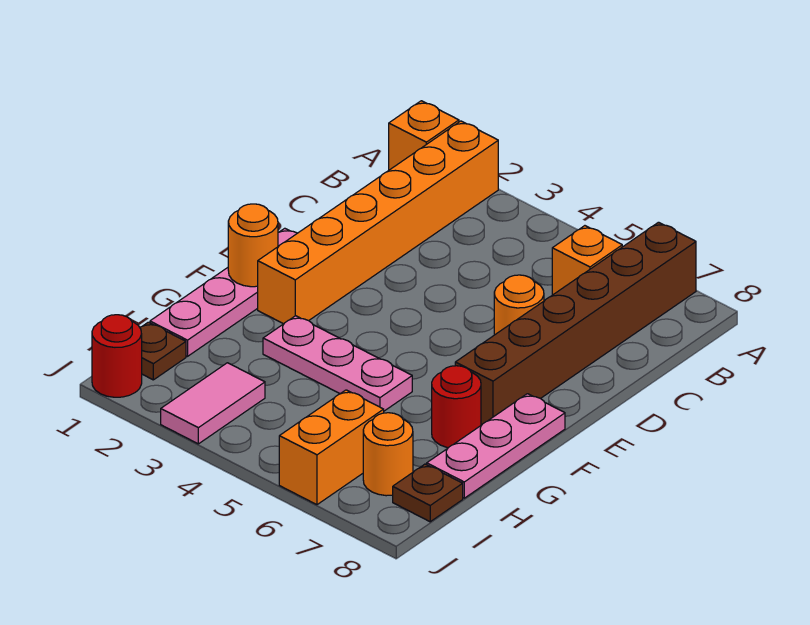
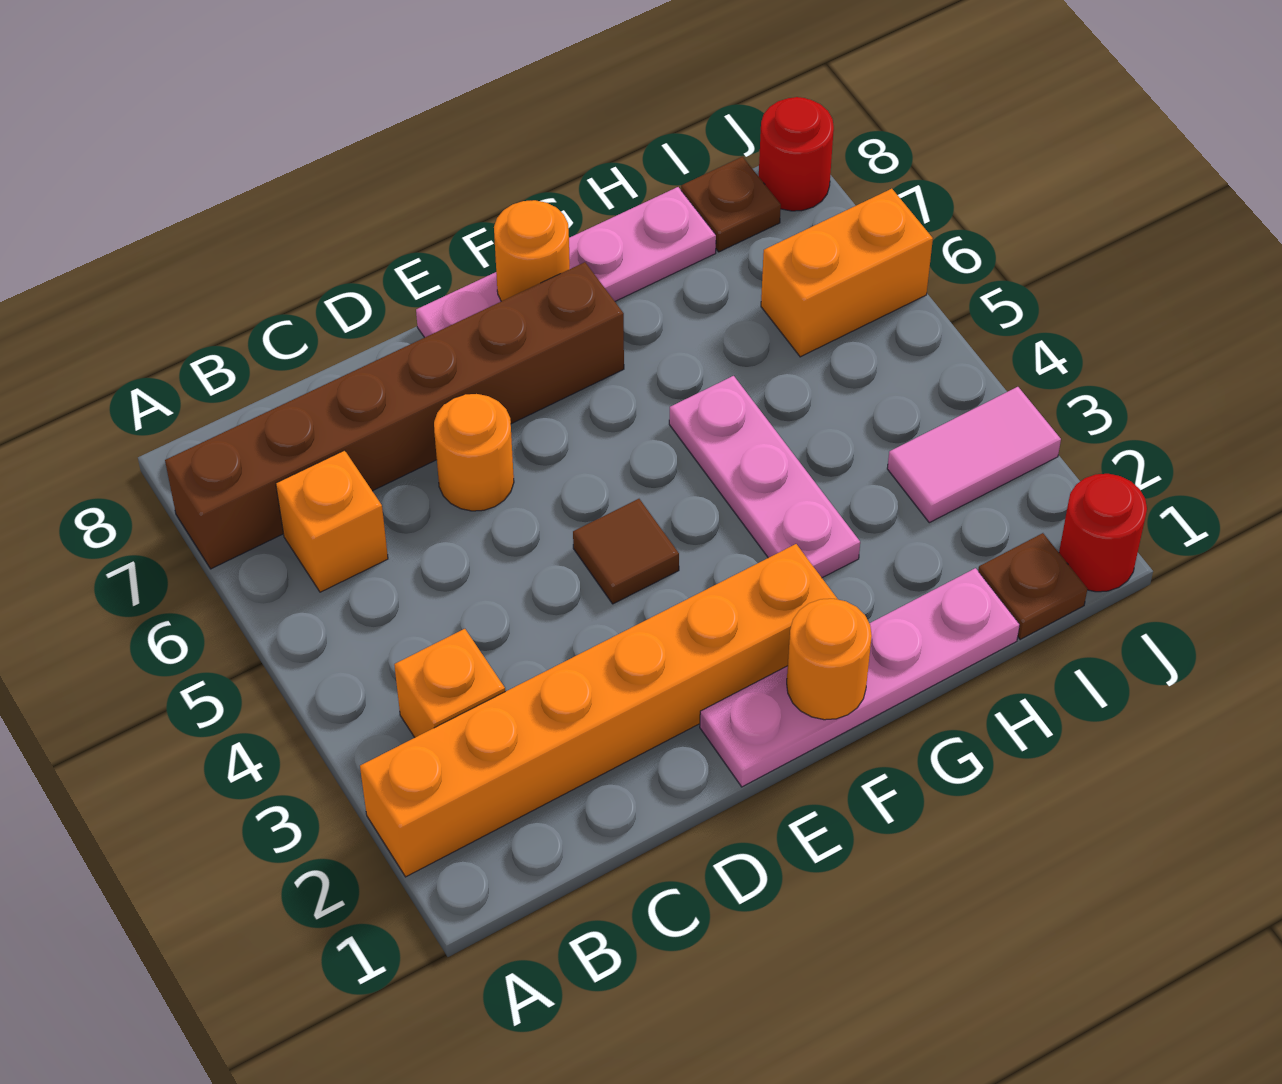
orange 1x1 brick [389,101,459,170] -> orange 1x1 brick moved to [394,629,505,737]
none -> brown 1x1 tile [573,499,679,604]
pink 1x3 plate [427,394,565,498] -> pink 1x4 plate [416,187,716,338]
red 1x1 round brick [432,366,481,448] -> red 1x1 round brick moved to [759,97,834,211]
orange 1x1 round brick [363,413,413,496] -> orange 1x1 round brick moved to [494,200,570,301]

